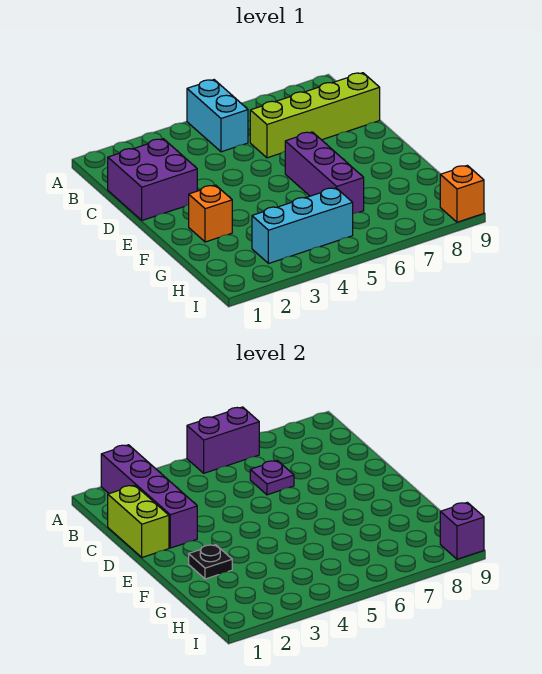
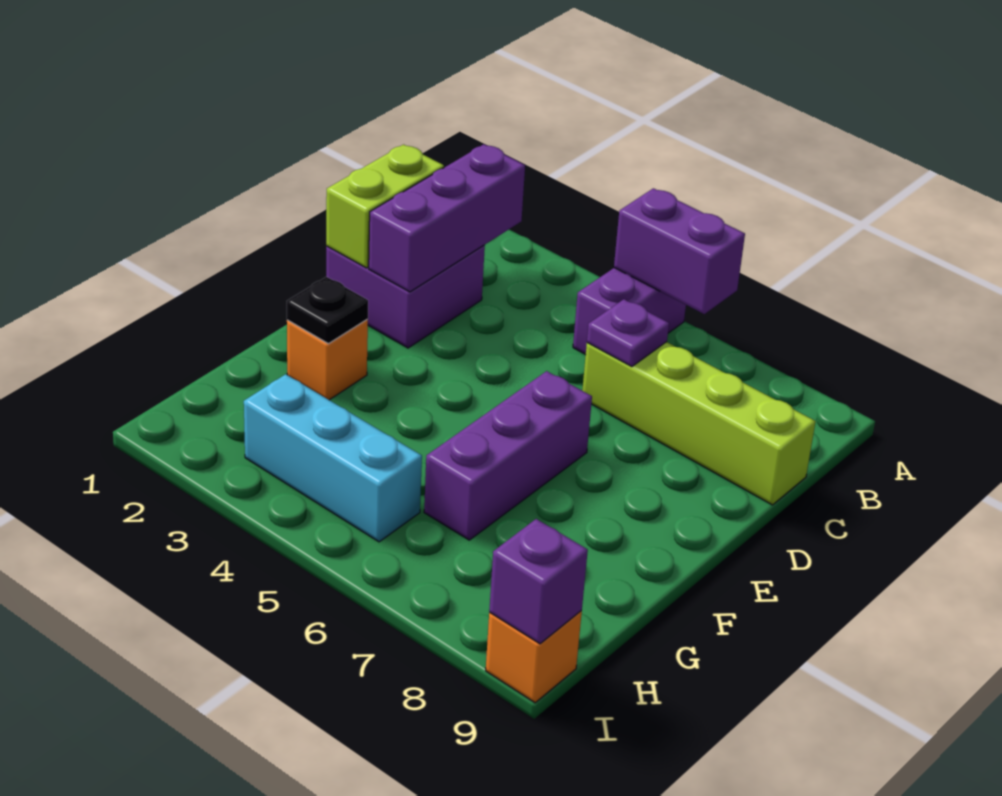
purple 1x4 brick [101,445,197,548] -> purple 1x3 brick [369,144,525,292]
cyan 1x2 brick [187,80,248,152] -> purple 1x2 brick [573,268,686,355]

